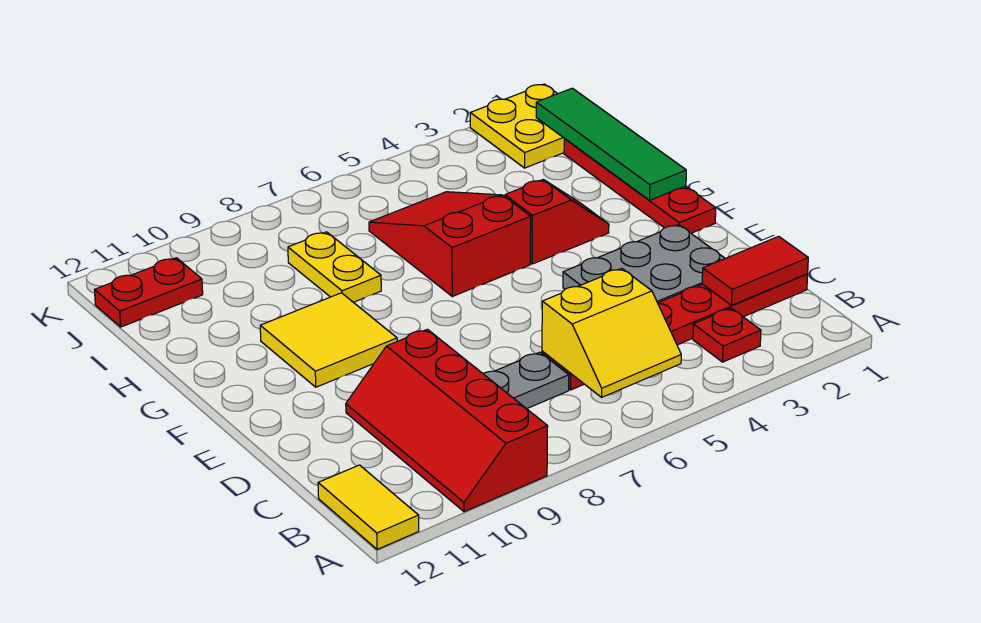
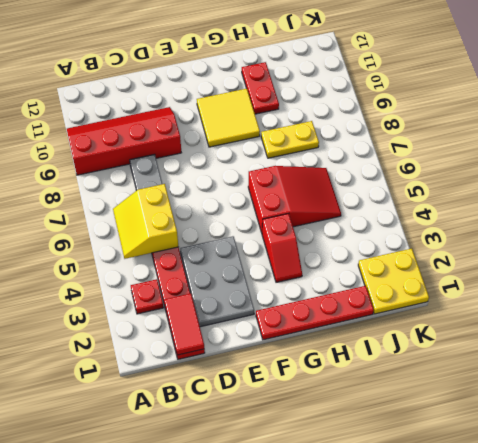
yellow 1x2 tile [318,465,419,549] -> none
green 1x4 tile [536,88,686,200] -> none
red 1x2 plate [95,258,203,327] -> red 1x2 plate moved to [242,62,279,114]

